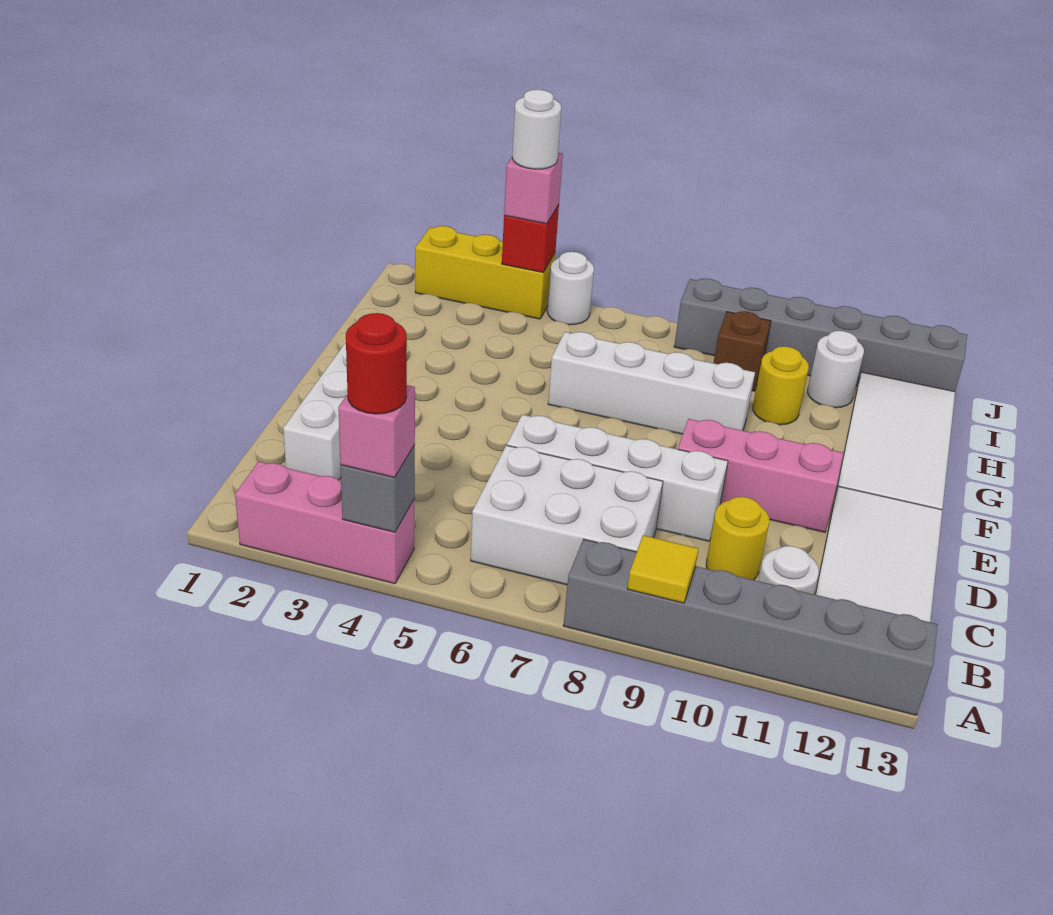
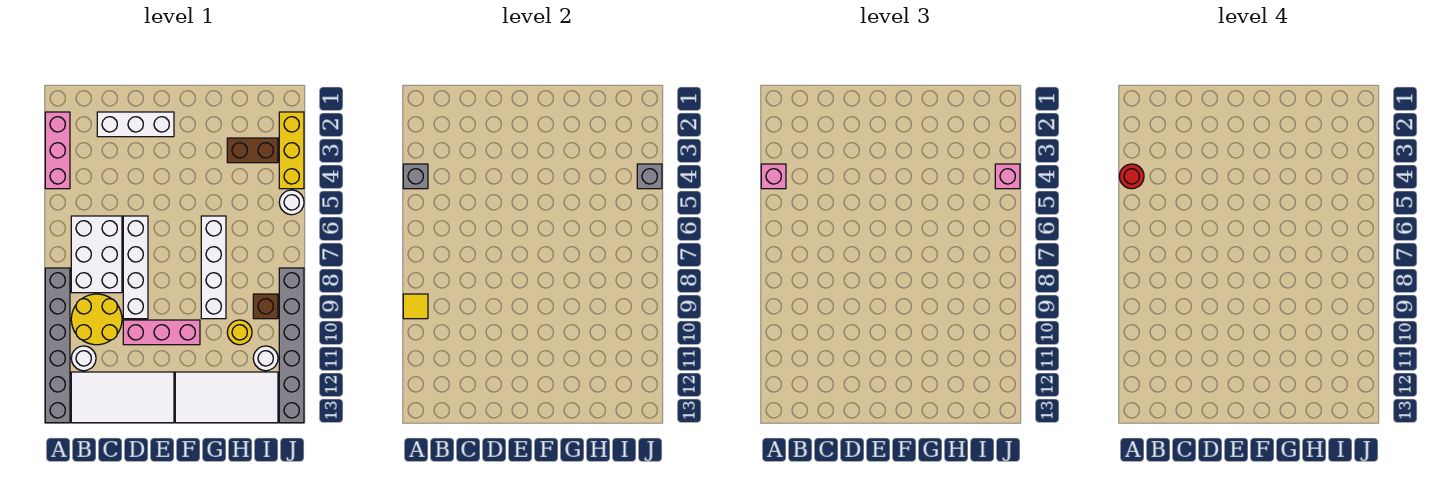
yellow 1x1 round brick [706,497,769,580] -> yellow 2x2 round brick [71,294,122,345]
pink 1x3 brick [678,419,843,532] -> pink 1x3 brick turned to [123,320,200,345]
none -> brown 1x2 brick [227,138,278,163]
red 1x1 brick [502,205,559,272] -> grey 1x1 brick [637,164,662,189]
white 1x1 round brick [512,90,561,169] -> none

